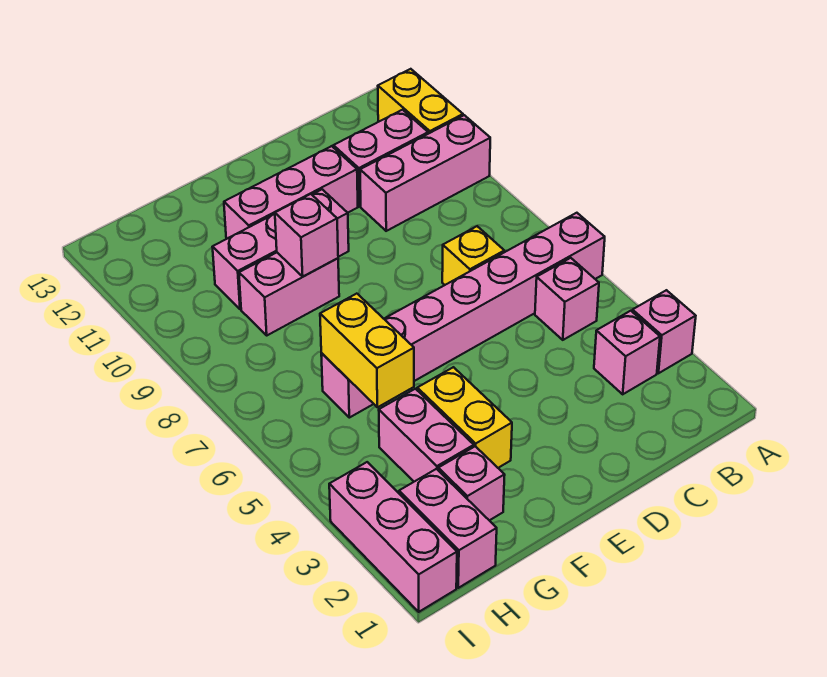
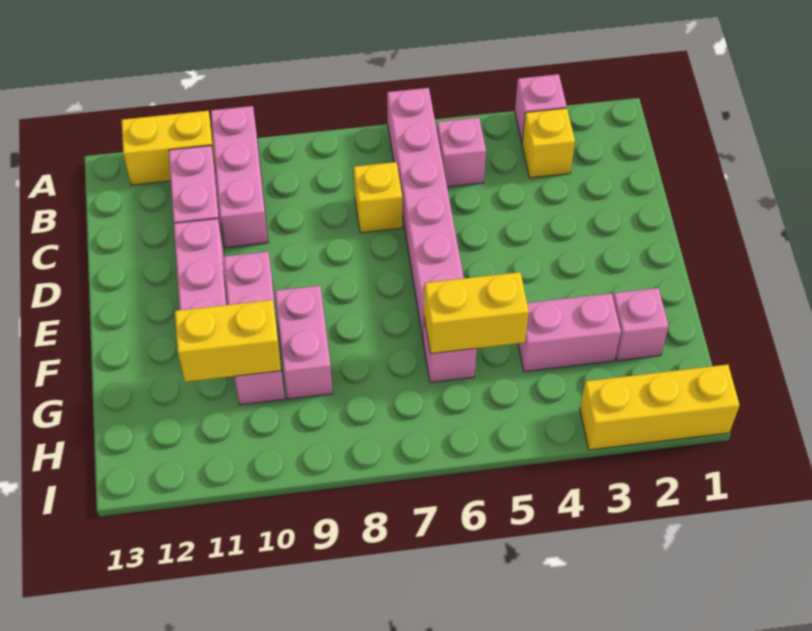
pink 1x1 brick [594,311,660,394] -> yellow 1x1 brick [522,108,575,178]
yellow 1x2 brick [417,367,512,468] -> yellow 1x2 brick moved to [175,300,281,382]
pink 1x1 brick [275,194,338,277] -> none
pink 1x2 brick [399,469,497,588] -> none
pink 1x3 brick [329,462,457,612] -> yellow 1x3 brick [580,364,739,450]

